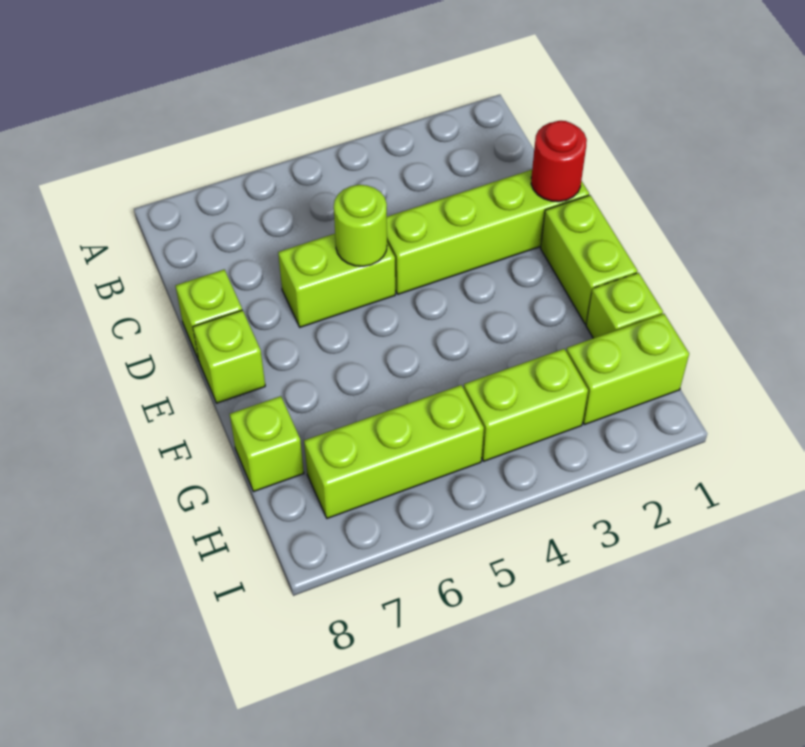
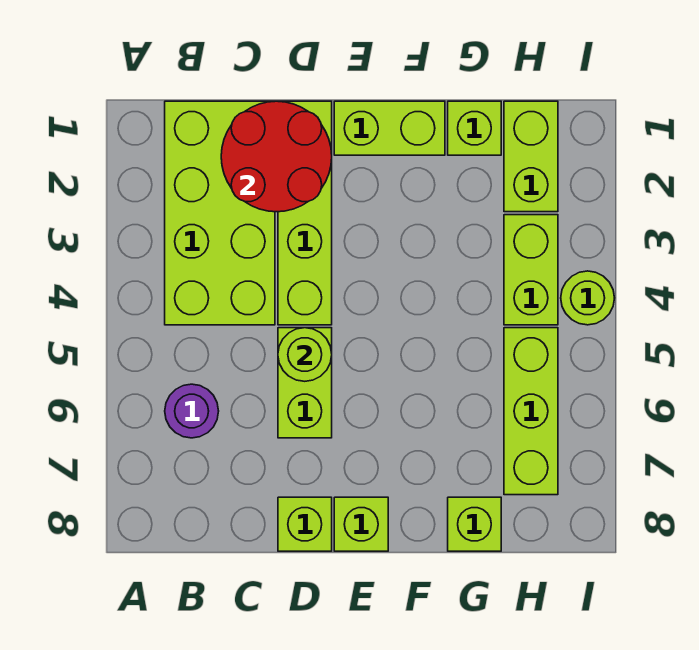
none -> lime 2x4 brick [165,101,275,325]
none -> purple 1x1 round brick [165,384,219,438]
red 1x1 round brick [531,121,587,202] -> red 2x2 round brick [221,101,332,212]
none -> lime 1x1 round brick [561,271,614,325]

